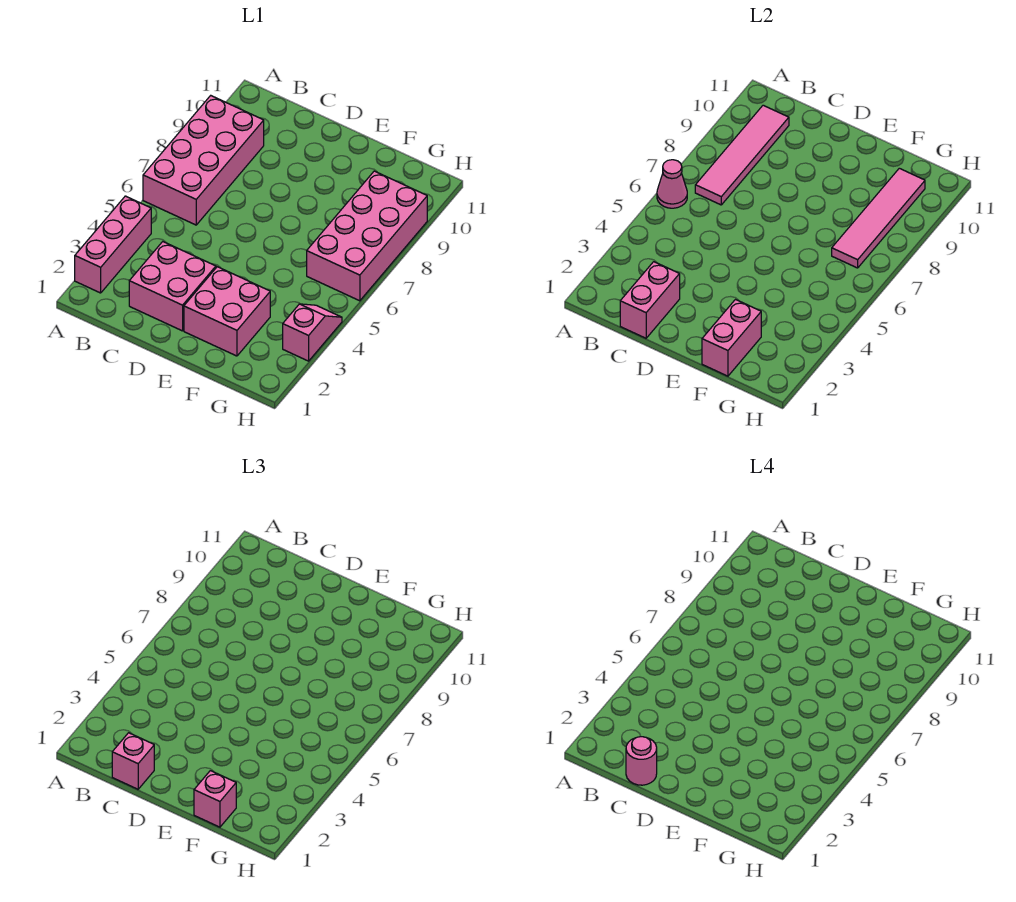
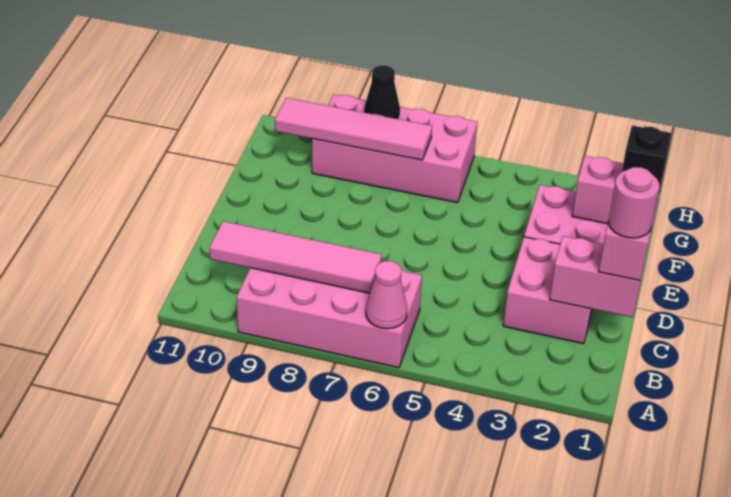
pink 1x3 brick [75,196,151,293] -> none
pink 1x1 brick [194,771,236,827] -> black 1x1 brick [622,125,671,196]
pink 1x2 slope [283,304,342,361] -> none
none -> black 1x1 cone [364,65,400,119]

